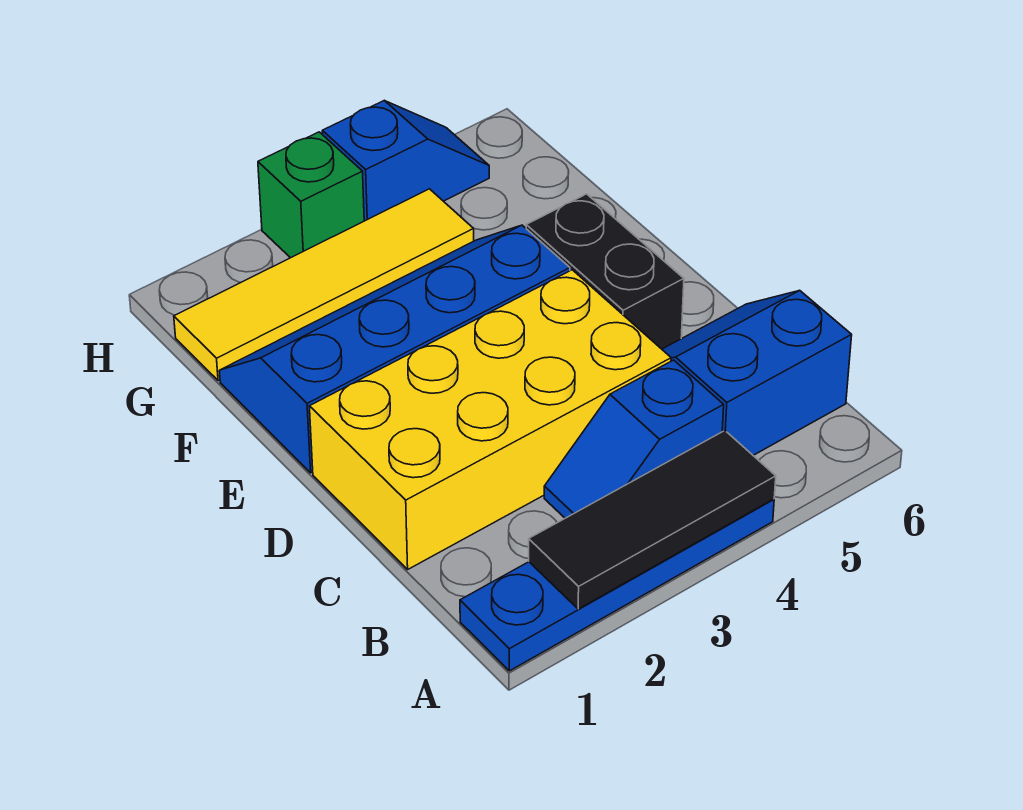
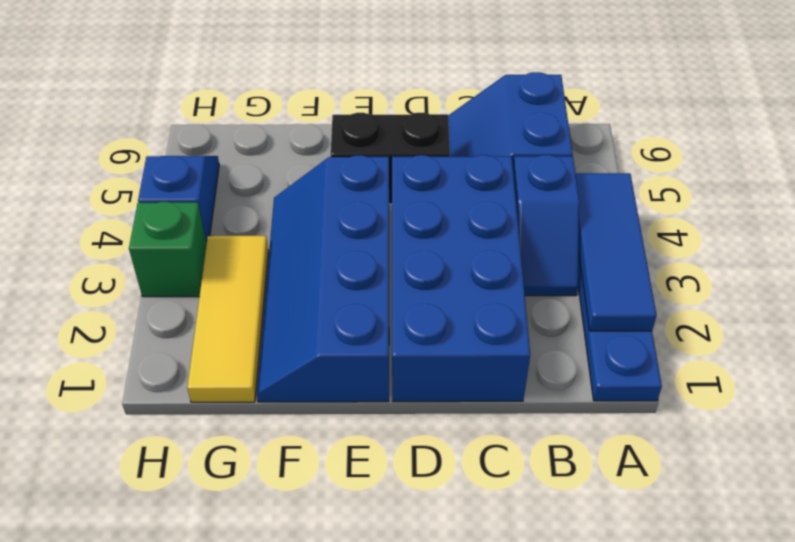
black 1x3 tile [529,431,776,609] -> blue 1x3 tile [575,173,657,331]
yellow 2x4 brick [309,270,671,569] -> blue 2x4 brick [392,155,530,402]
yellow 1x4 tile [174,189,474,381] -> yellow 1x3 tile [187,236,268,402]

